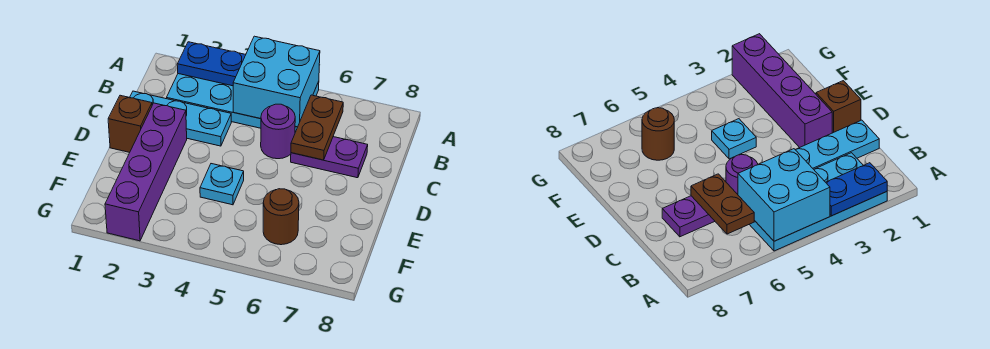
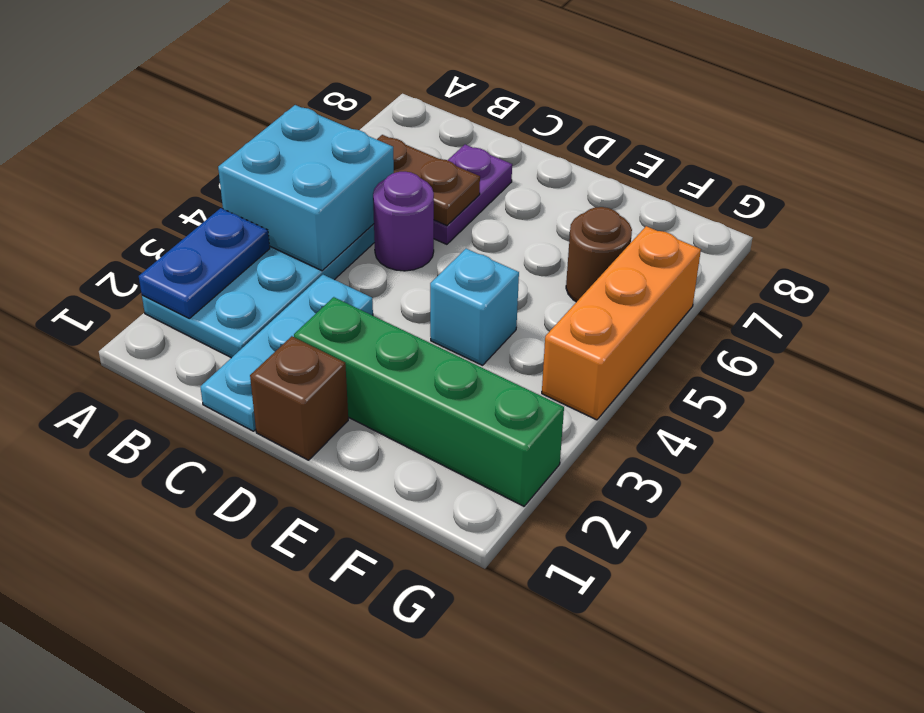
purple 1x4 brick [105,103,187,241] -> green 1x4 brick [294,297,564,506]
cyan 1x1 plate [200,164,244,205] -> cyan 1x1 brick [430,249,519,365]
none -> orange 1x3 brick [542,226,701,420]

